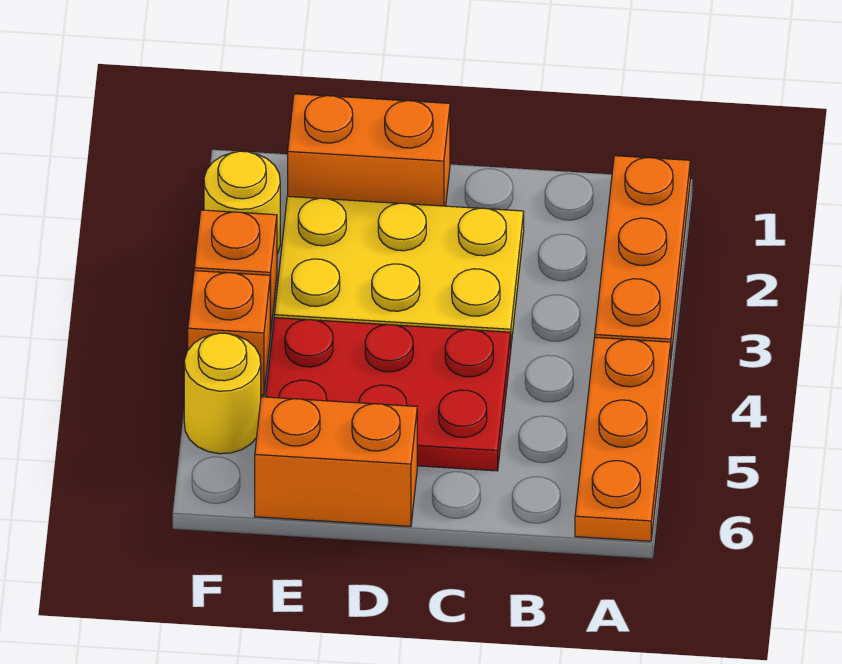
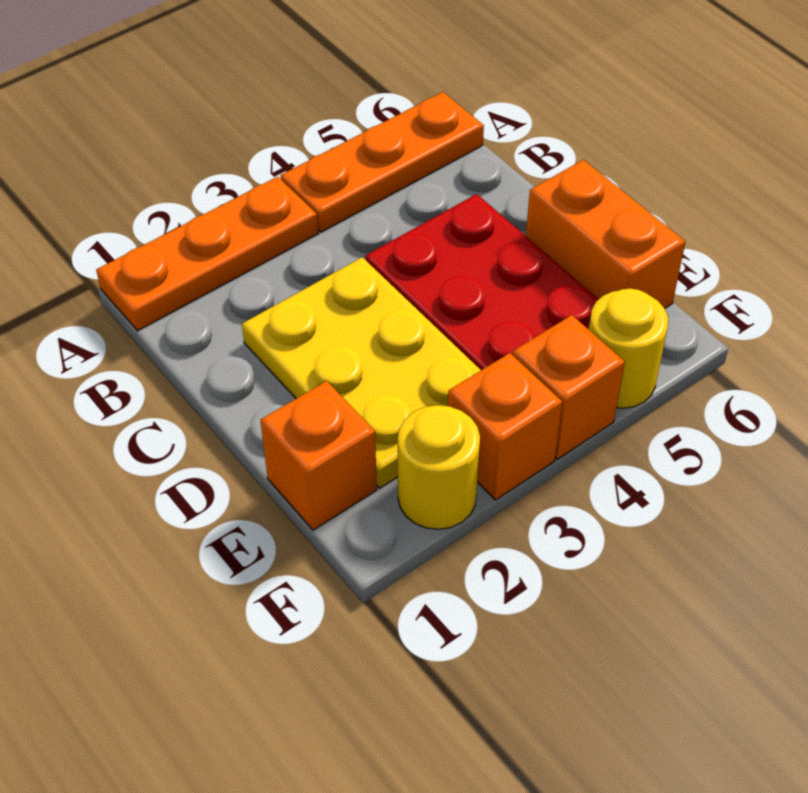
orange 1x2 brick [288,94,450,206] -> orange 1x1 brick [261,381,377,530]

